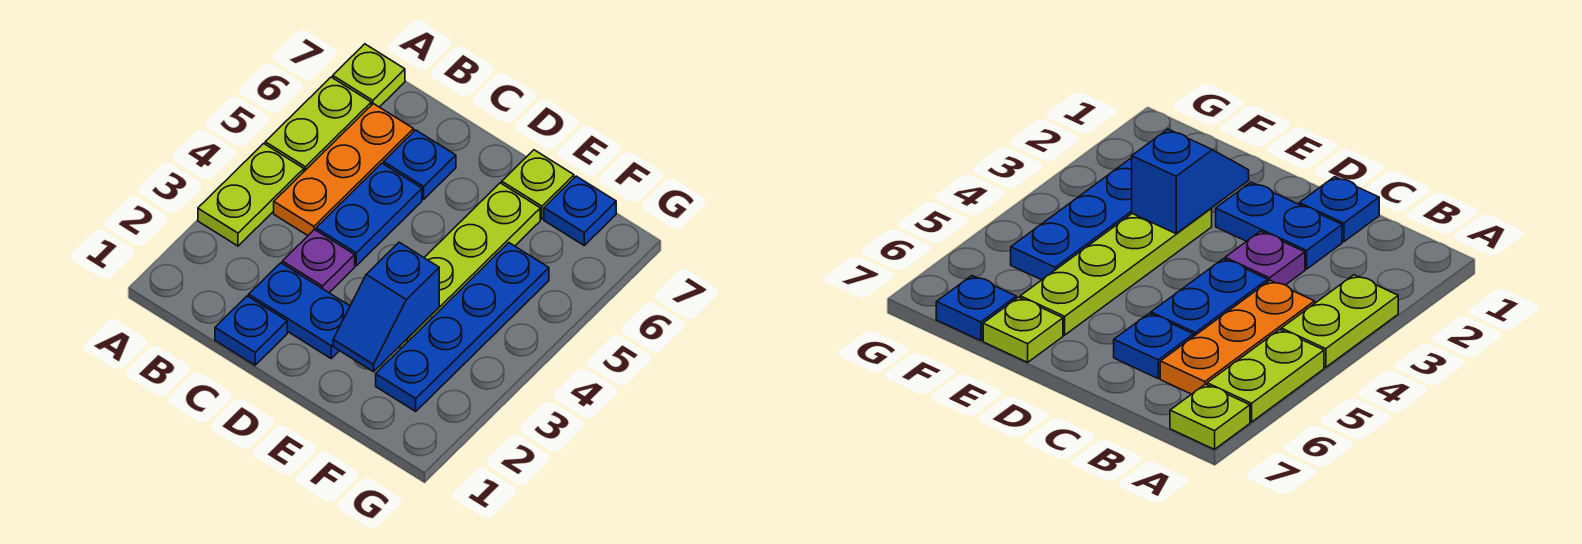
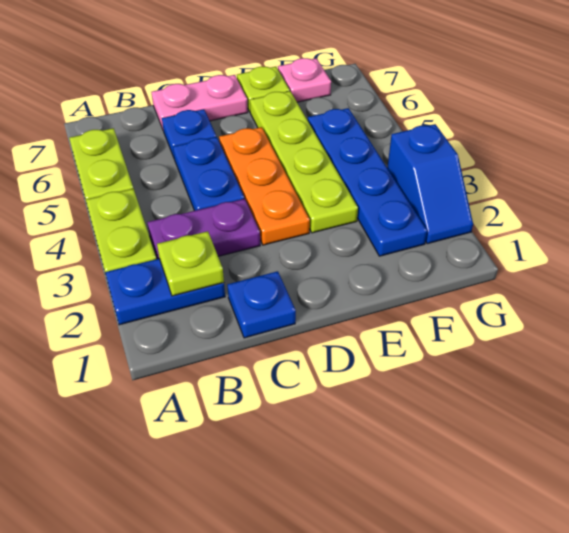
lime 1x1 plate [333,44,405,107] -> lime 1x1 plate moved to [157,231,224,296]
orange 1x3 plate [274,104,414,235] -> orange 1x3 plate moved to [219,127,310,245]
blue 1x2 plate [249,263,350,358] -> blue 1x2 plate moved to [105,259,225,325]
purple 1x1 plate [282,230,355,292] -> purple 1x2 plate [147,199,260,259]
none -> pink 1x2 plate [152,75,248,129]
blue 1x2 slope [333,242,439,372] -> blue 1x2 slope moved to [387,124,473,244]
blue 1x1 plate [544,176,616,245] -> pink 1x1 plate [278,58,331,102]

